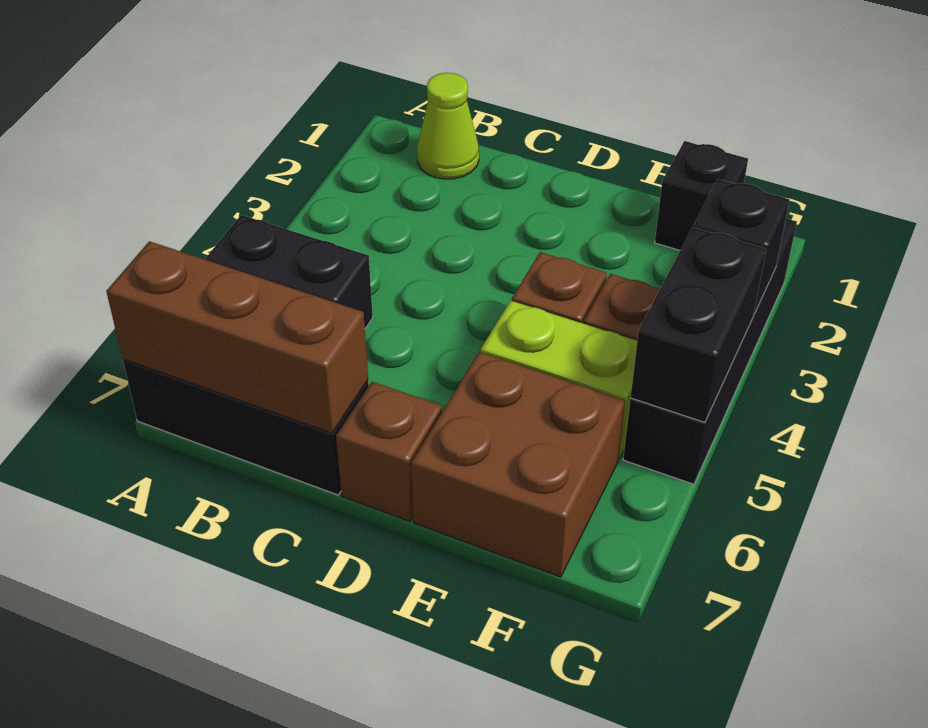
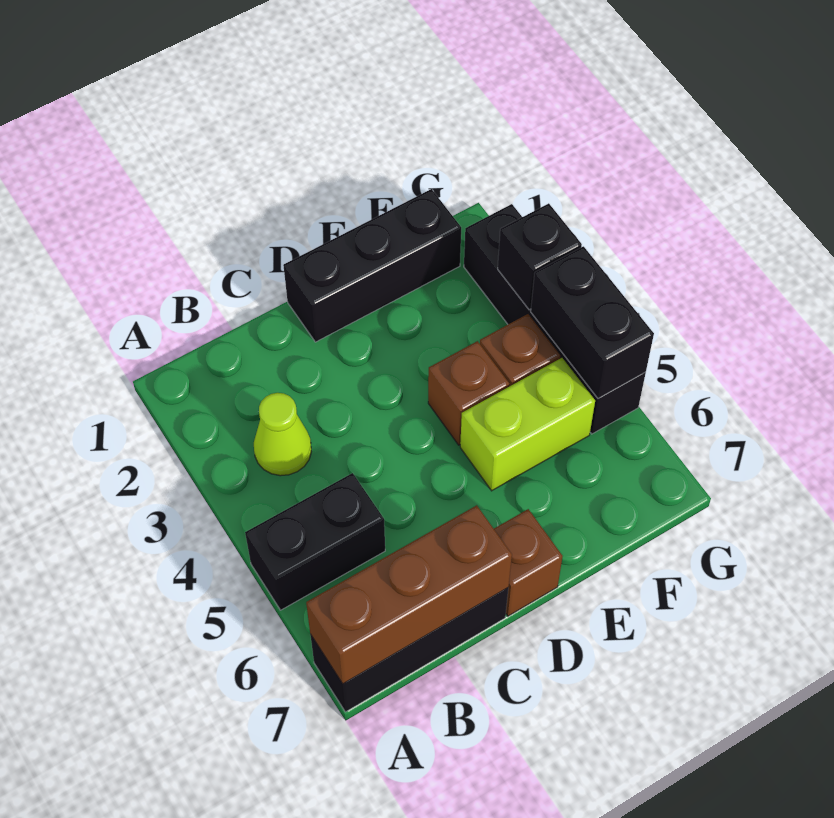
lime 1x1 cone [417,73,479,179] -> lime 1x1 cone moved to [254,393,311,476]
brown 2x2 brick [411,352,625,577] -> none
black 1x1 brick [655,141,748,250] -> black 1x3 brick [283,189,461,342]

